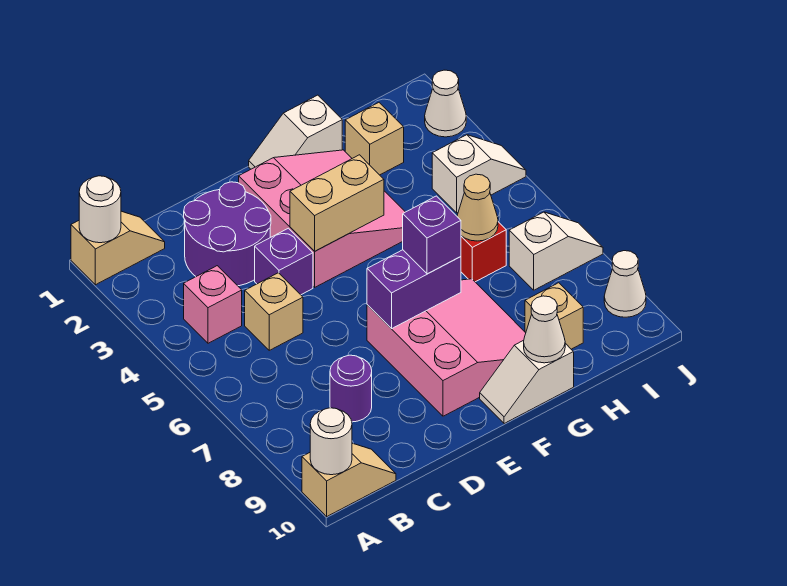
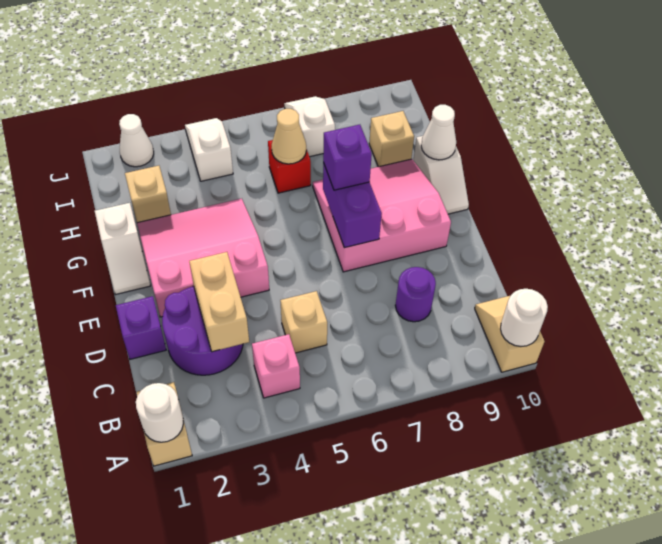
purple 1x1 brick [255,228,313,295] -> purple 1x1 brick moved to [116,296,166,359]
tan 1x2 brick [290,155,384,251] -> tan 1x2 brick moved to [189,252,249,352]
white 1x1 cone [604,251,646,317] -> none

